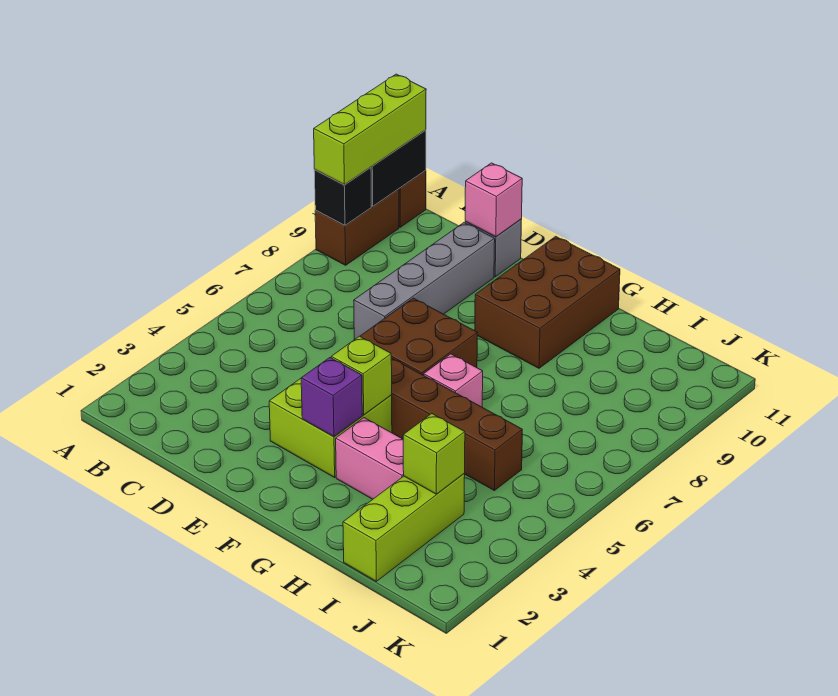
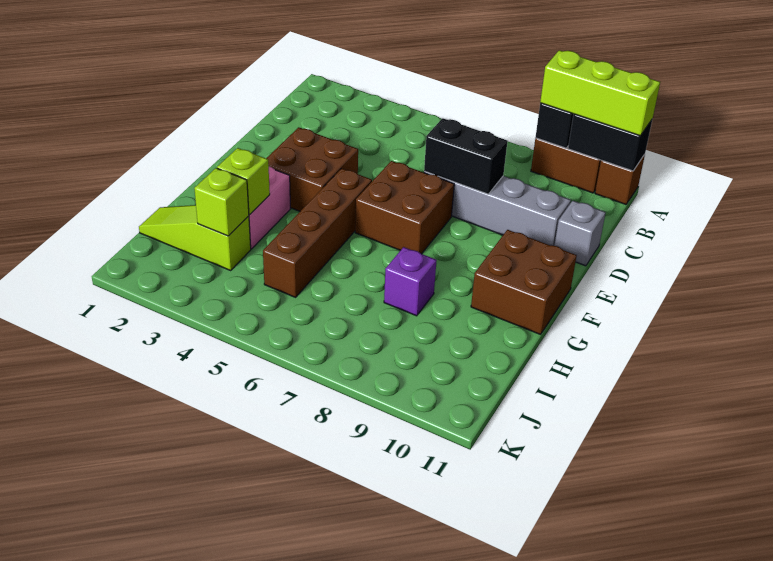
none -> black 1x2 brick [424,118,507,194]
pink 1x1 brick [465,163,522,237] -> none
lime 2x2 brick [269,378,392,477] -> brown 2x2 brick [266,127,358,211]
purple 1x1 brick [301,358,362,437] -> purple 1x1 brick moved to [384,247,437,316]
lime 1x1 brick [331,336,392,415] -> lime 1x1 brick moved to [217,148,270,215]
brown 2x3 brick [475,236,620,368] -> brown 2x2 brick [471,230,577,334]
pink 1x1 brick [424,354,483,407] -> none
lime 1x3 brick [343,474,465,581] -> lime 1x3 slope [139,205,251,270]

